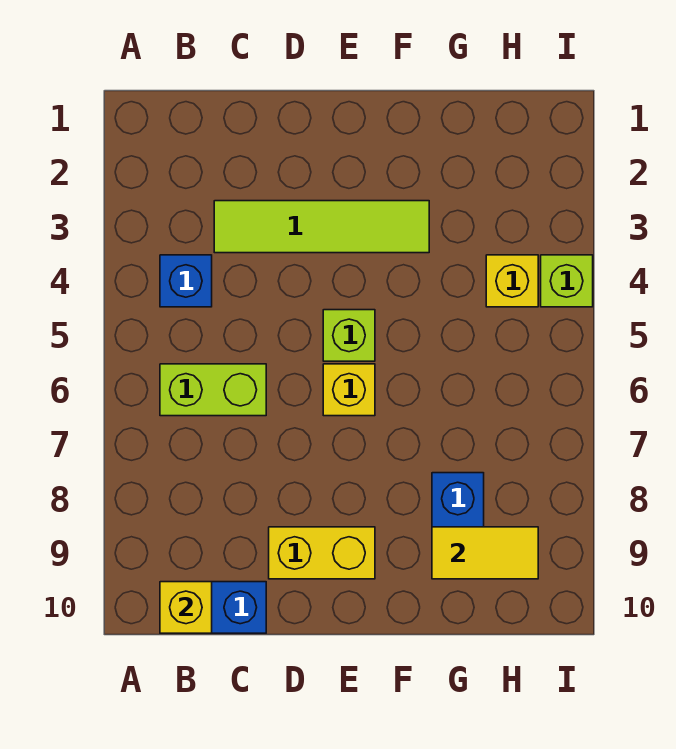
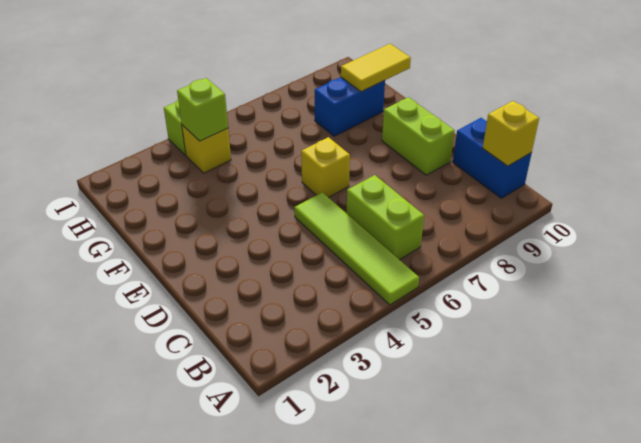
blue 1x1 brick [160,255,212,307] -> none
lime 1x4 tile [214,201,429,253] -> lime 1x4 tile moved to [295,192,419,305]
yellow 1x2 brick [269,527,375,579] -> lime 1x2 brick [382,97,455,175]
lime 1x1 brick [323,310,375,361] -> lime 1x1 brick moved to [177,78,228,141]
yellow 1x2 tile [432,527,538,579] -> yellow 1x2 tile turned to [341,44,411,92]

